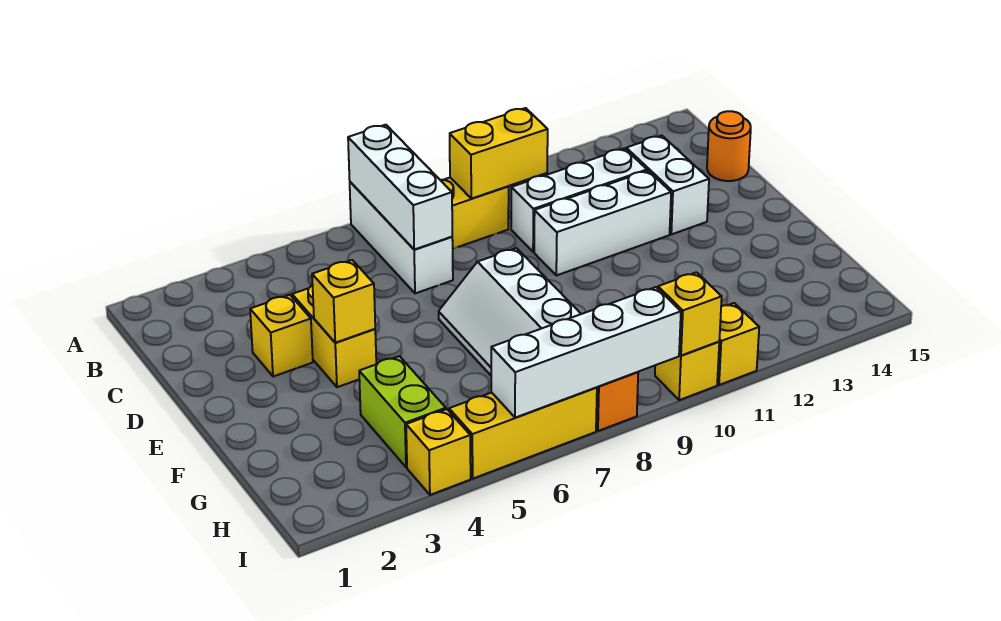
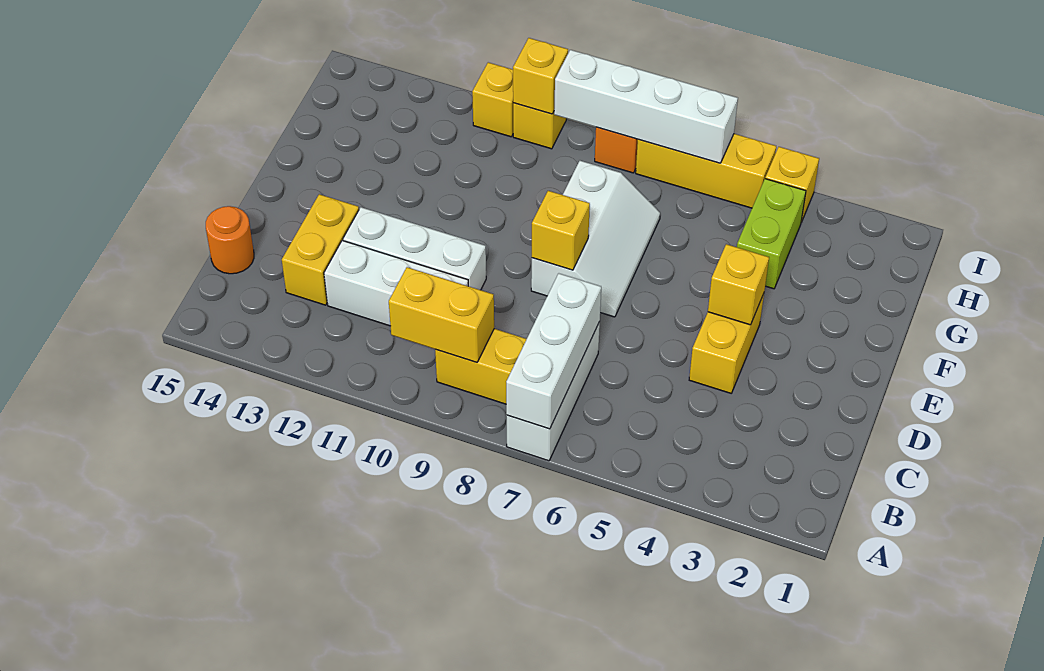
white 1x2 brick [626,136,709,234] -> yellow 1x2 brick [282,194,359,305]
yellow 1x1 brick [250,295,313,377] -> yellow 1x1 brick moved to [532,191,590,270]

